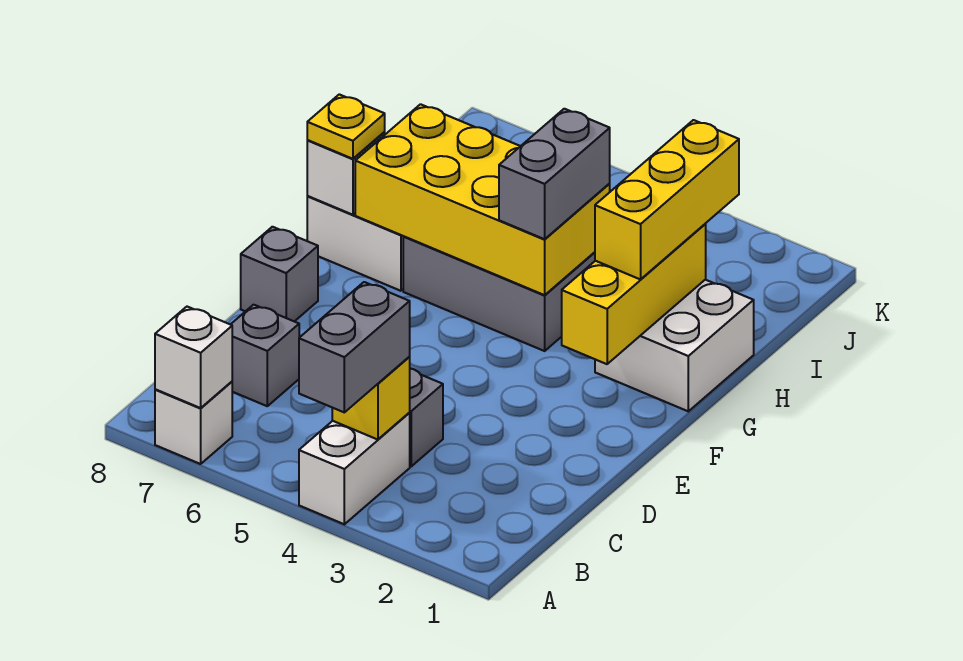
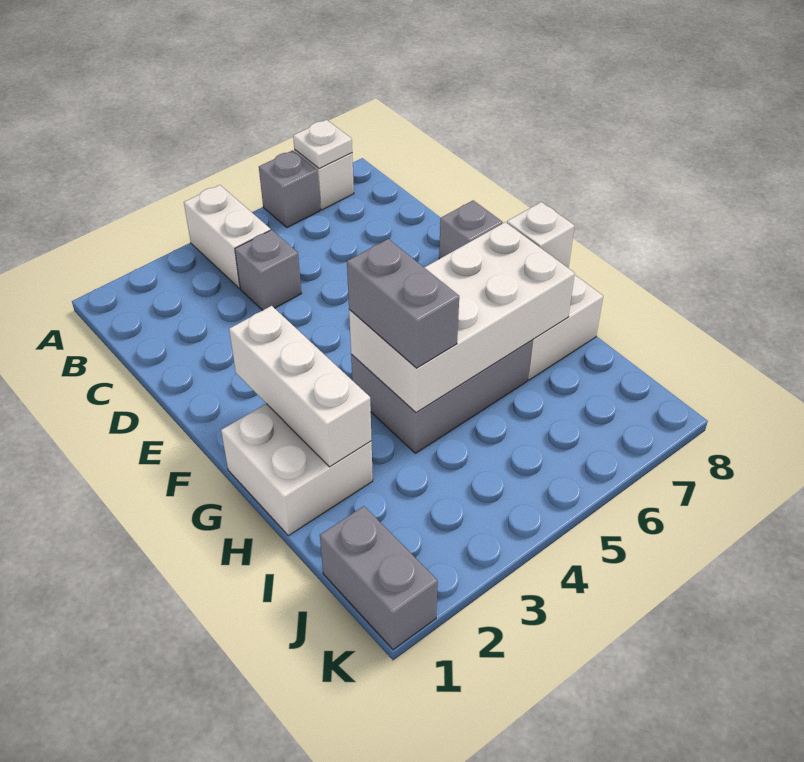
grey 1x2 brick [299,282,410,412] -> grey 1x2 brick moved to [320,506,438,650]
white 1x1 brick [155,307,232,408] -> white 1x1 plate [293,120,352,168]
yellow 1x1 brick [332,357,410,440] -> none
grey 1x1 brick [231,305,299,406] -> grey 1x1 brick moved to [259,150,320,228]
yellow 1x3 brick [562,224,706,364] -> white 1x3 brick [229,306,372,467]
yellow 1x3 brick [595,120,739,279] -> none
yellow 2x4 brick [355,104,610,295] -> white 2x4 brick [349,222,575,412]
yellow 1x1 plate [307,94,385,159] -> none

